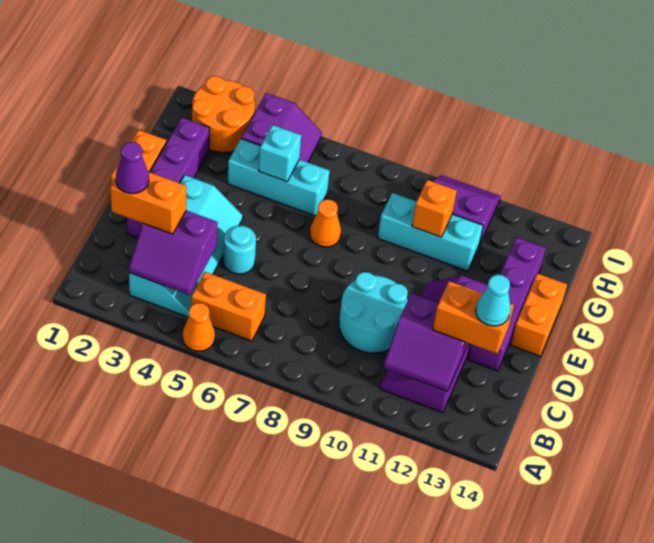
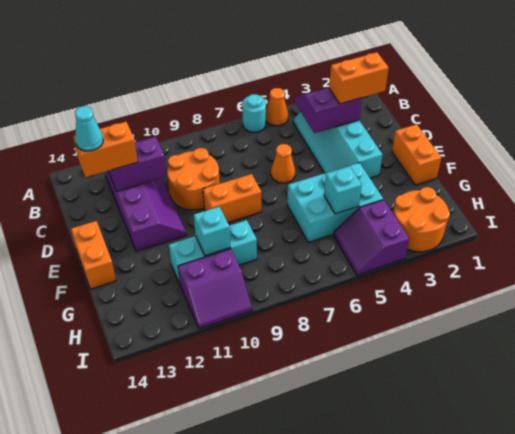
orange 1x2 brick [191,272,266,341] -> orange 1x2 brick moved to [203,174,261,223]
purple 1x1 cone [116,142,149,194] -> none
cyan 2x2 round brick [339,272,408,353] -> orange 2x2 round brick [167,148,220,210]
purple 1x4 brick [127,117,210,238] -> none
cyan 1x1 round brick [223,226,256,274] -> cyan 1x1 round brick moved to [242,94,266,132]
purple 1x4 brick [468,237,546,371] -> none
orange 1x1 cone [310,199,341,247] -> orange 1x1 cone moved to [271,144,295,183]
cyan 1x3 brick [228,139,330,216] -> cyan 2x3 brick [287,163,383,242]
orange 1x1 brick [412,180,457,237] -> cyan 1x1 brick [194,207,230,256]

